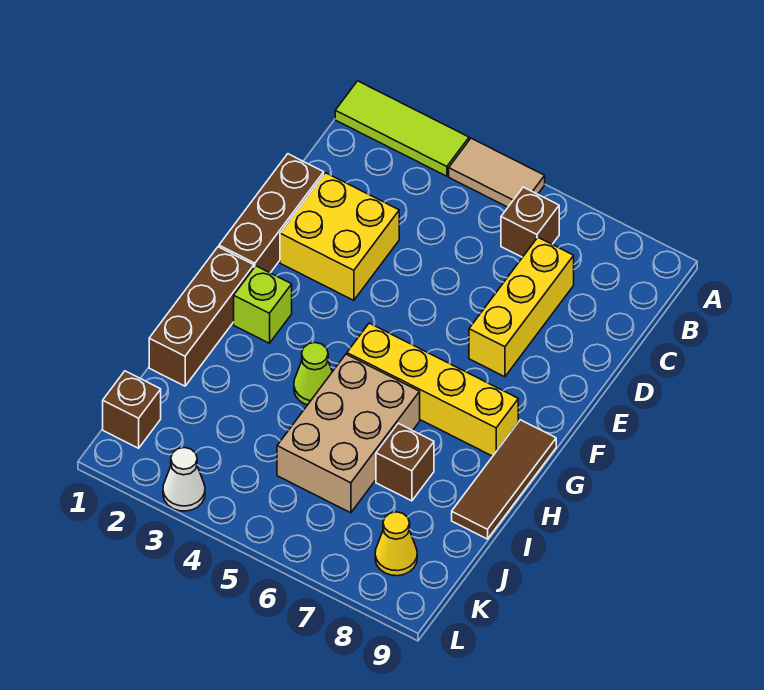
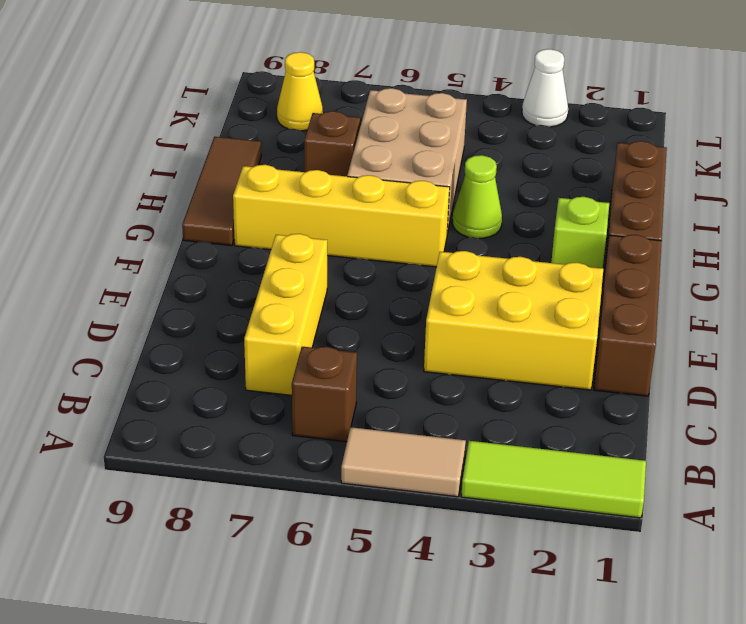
yellow 2x2 brick [280,173,399,300] -> yellow 2x3 brick [424,251,603,390]
brown 1x1 brick [103,371,161,448] -> none

